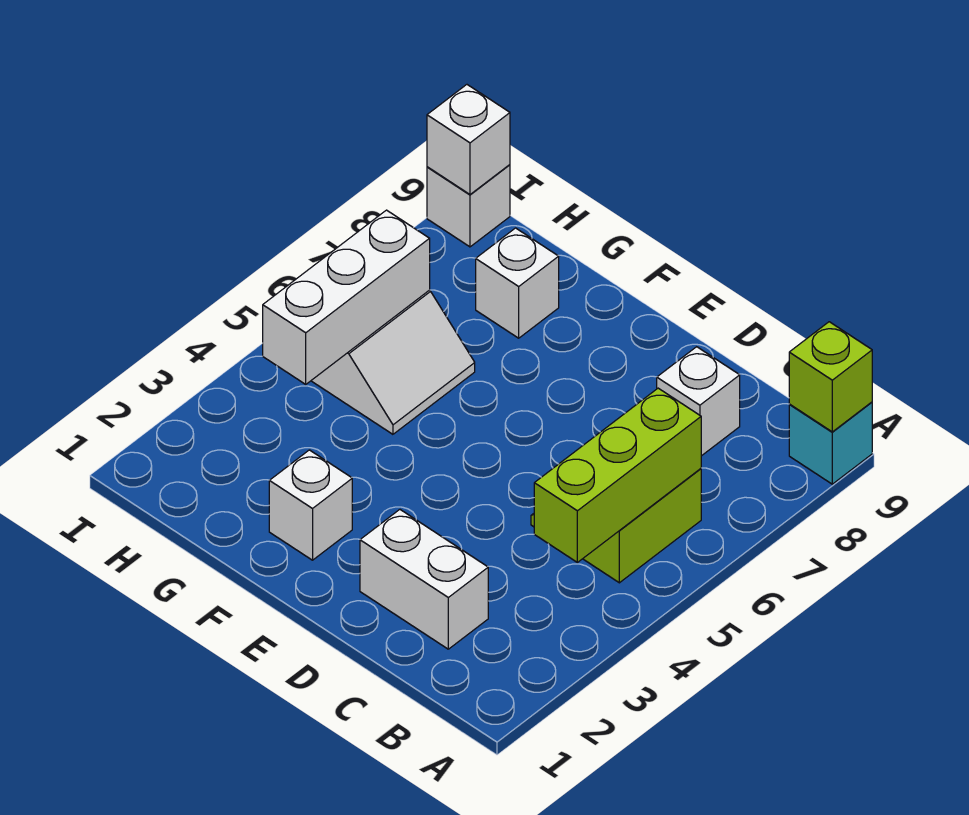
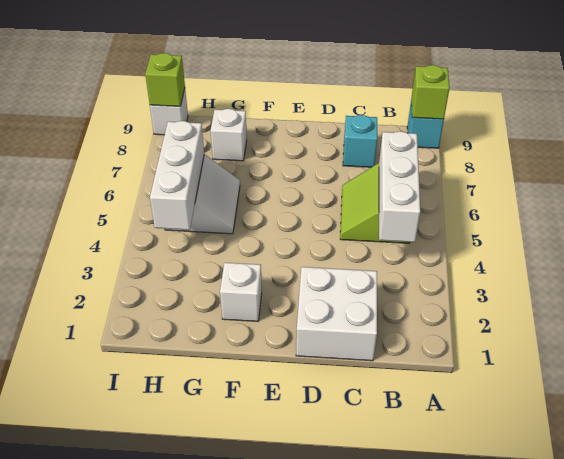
lime 1x3 brick [534,388,701,562] -> white 1x3 brick [379,131,420,242]
white 1x2 brick [360,510,488,649] -> white 2x2 brick [296,267,377,361]
white 1x1 brick [657,347,740,456] -> cyan 1x1 brick [343,115,377,167]
white 1x1 brick [427,85,510,194] -> lime 1x1 brick [145,53,185,106]

